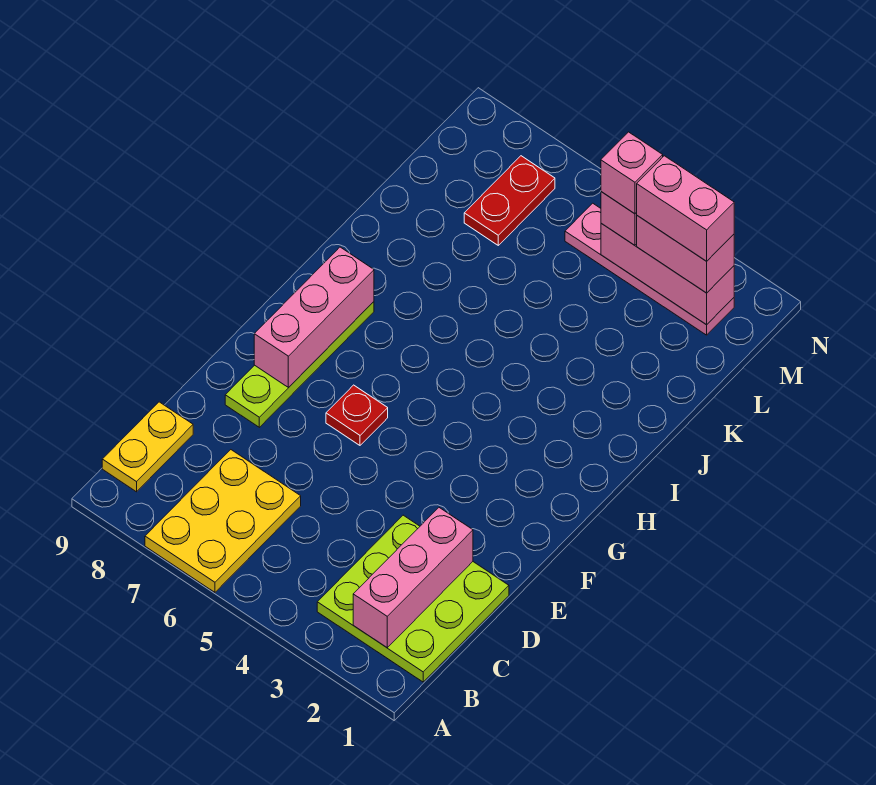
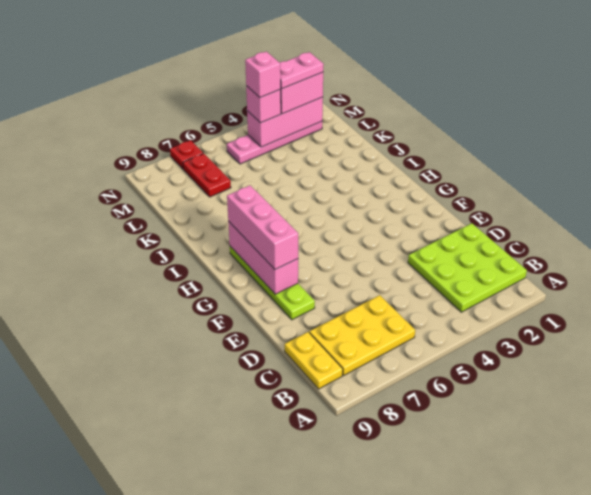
yellow 2x3 plate [145,450,301,592] -> yellow 2x3 plate turned to [309,295,415,375]
pink 1x3 brick [353,508,473,648] -> pink 1x3 brick moved to [227,186,298,269]
red 1x1 plate [326,385,388,445] -> red 1x1 plate moved to [170,140,203,169]
pink 1x2 brick [636,156,734,261] -> pink 1x2 plate [280,52,324,89]

